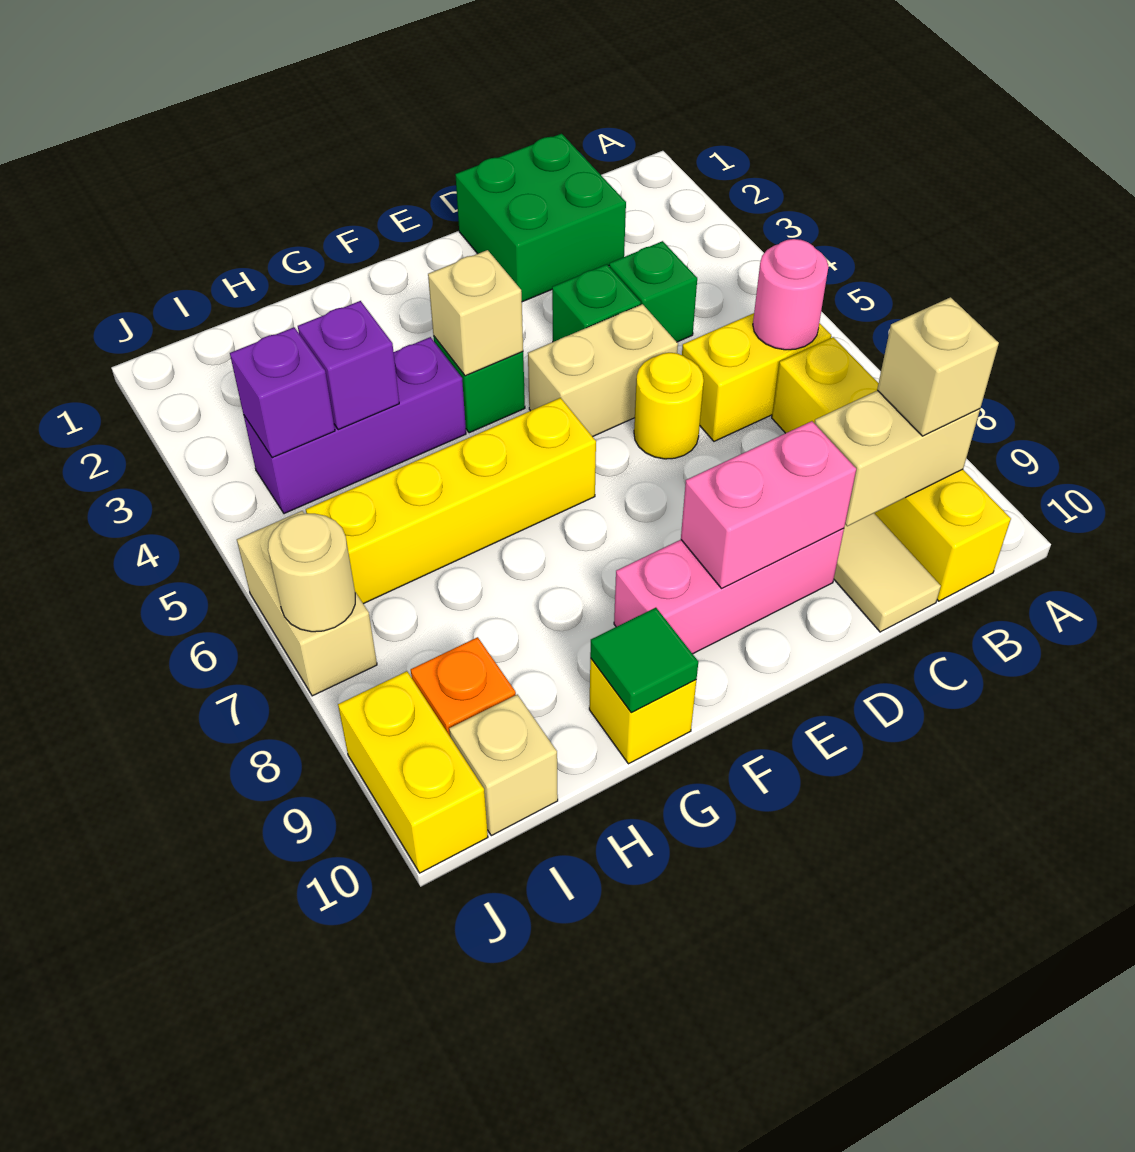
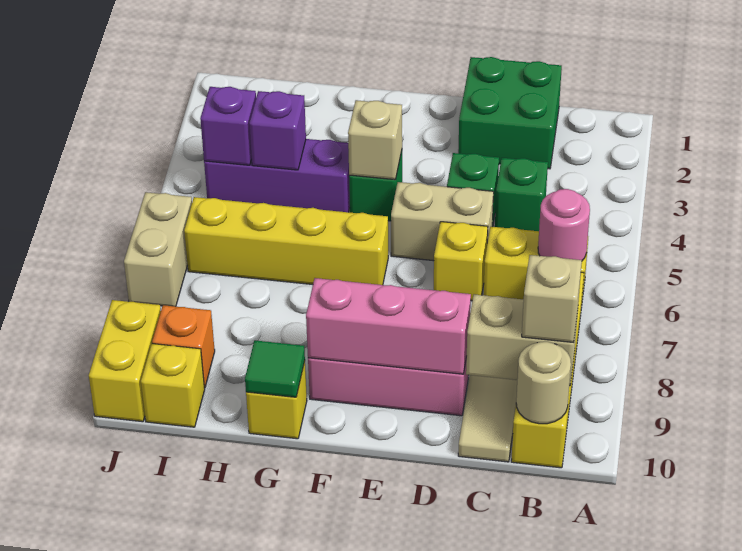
yellow 1x1 round brick [634,353,704,459] -> yellow 1x1 brick [434,222,488,301]
pink 1x2 brick [681,421,856,588] -> pink 1x3 brick [306,278,471,374]
tan 1x1 brick [449,695,558,836] -> yellow 1x1 brick [141,344,205,427]
tan 1x1 round brick [268,514,355,632] -> tan 1x1 round brick moved to [516,342,571,424]

